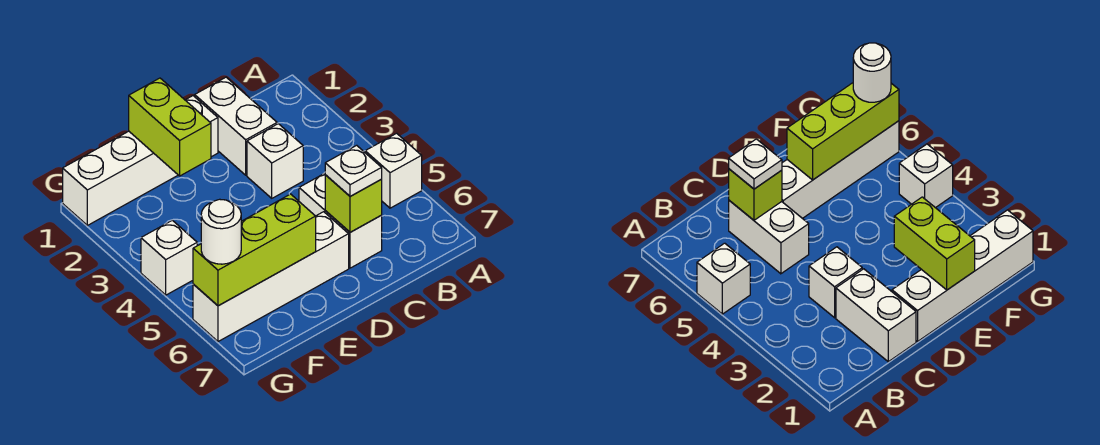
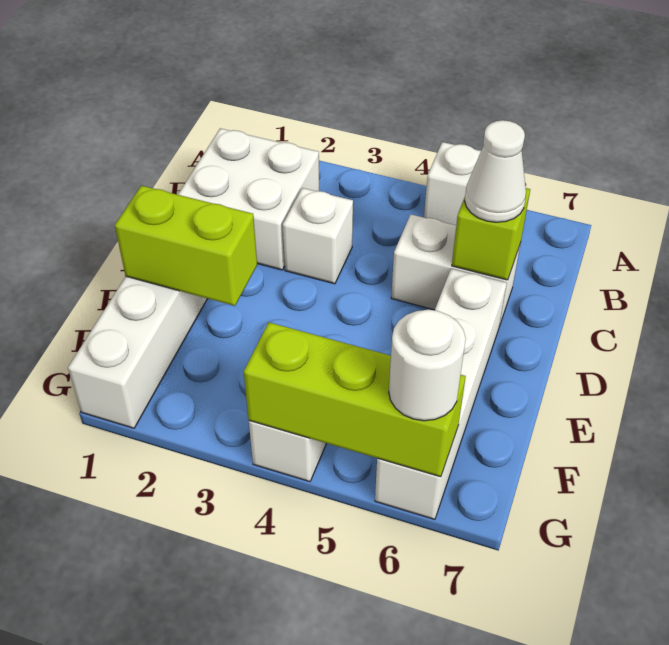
white 1x2 brick [195,77,277,175] -> white 2x2 brick [178,128,319,270]
white 1x1 plate [325,145,382,196] -> white 1x1 cone [465,120,526,222]
lime 1x3 brick [193,194,316,306] -> lime 1x3 brick turned to [244,322,466,477]

